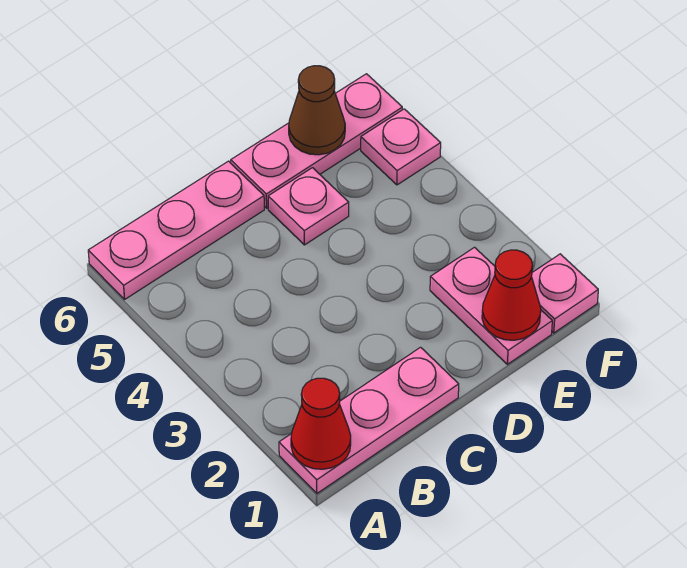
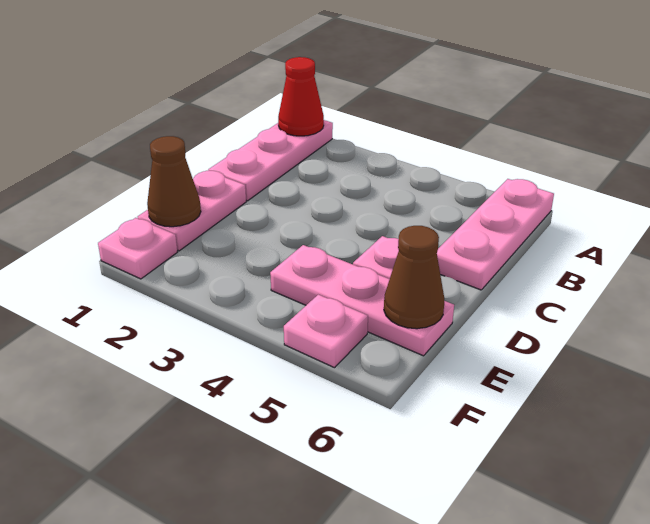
pink 1x3 plate [231,74,402,208] -> pink 1x3 plate turned to [270,245,454,356]
pink 1x2 plate [430,247,552,364] -> pink 1x2 plate turned to [138,171,246,251]
red 1x1 cone [482,250,541,340] -> brown 1x1 cone [147,136,201,227]

